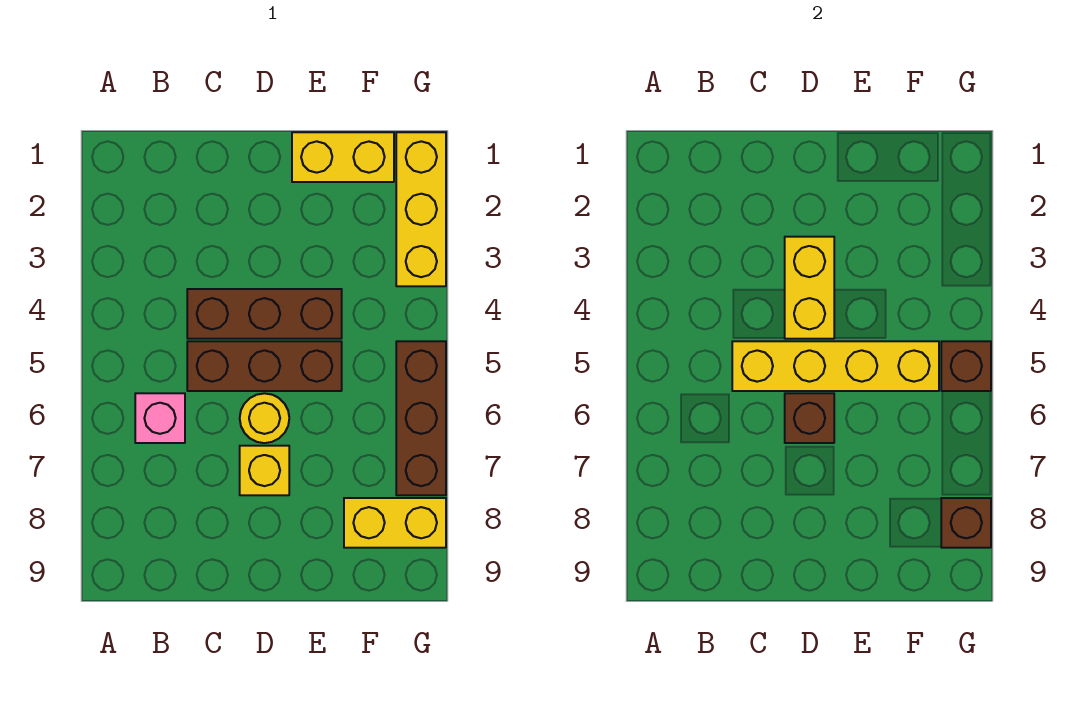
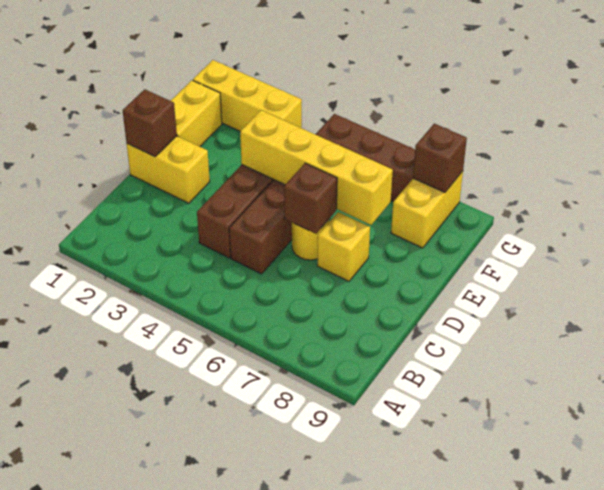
pink 1x1 brick [135,393,185,443] -> none
yellow 1x4 brick [732,341,939,391] -> yellow 1x4 brick turned to [240,110,393,225]
yellow 1x2 brick [785,237,834,339] -> yellow 1x2 brick moved to [127,136,210,203]
brown 1x1 brick [941,341,991,391] -> brown 1x1 brick moved to [123,89,177,157]

